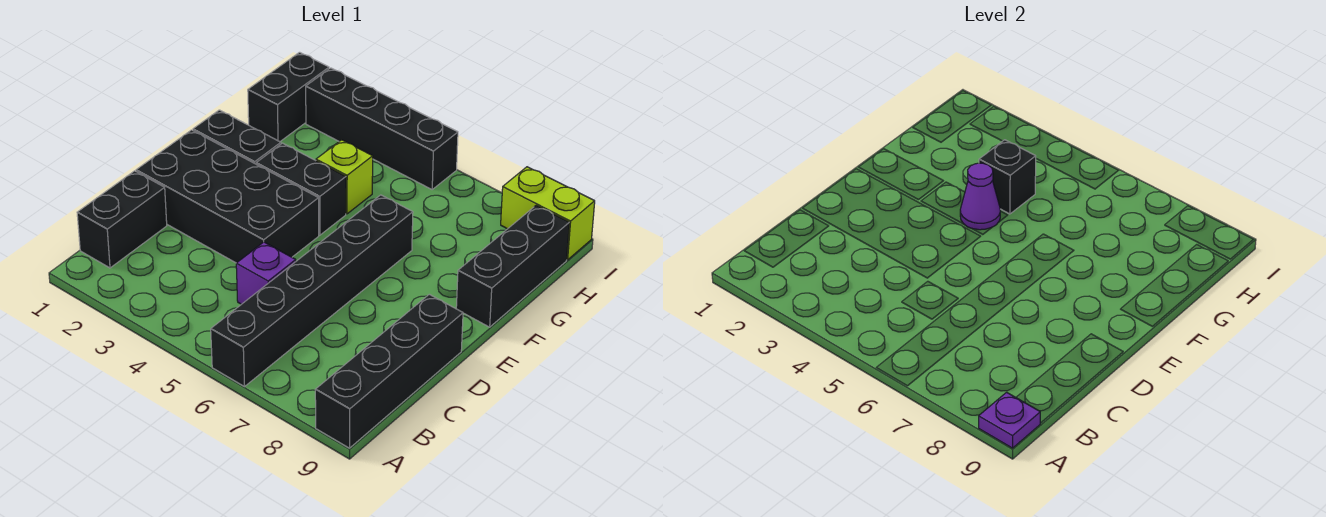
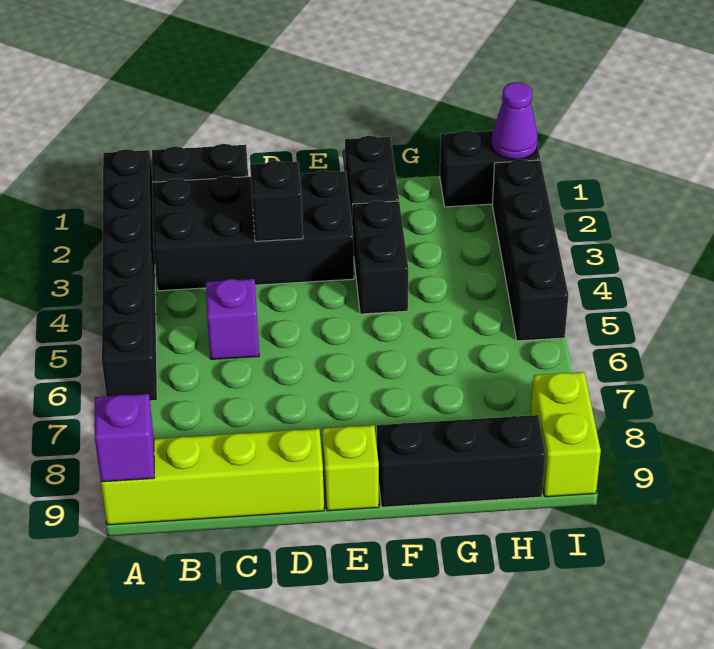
black 1x6 brick [211,195,413,387] -> black 1x6 brick turned to [102,149,157,401]
black 1x4 brick [315,294,463,448] -> lime 1x4 brick [101,429,324,525]
purple 1x1 plate [979,392,1040,448] -> purple 1x1 brick [95,394,154,482]
black 2x4 brick [136,130,319,263] -> black 2x4 brick turned to [152,170,354,291]
purple 1x1 cone [960,163,1000,230] -> purple 1x1 cone moved to [492,82,538,159]
lime 1x1 brick [316,140,373,214] -> lime 1x1 brick moved to [322,425,379,511]
black 1x1 brick [979,140,1036,214] -> black 1x1 brick moved to [250,161,303,241]

